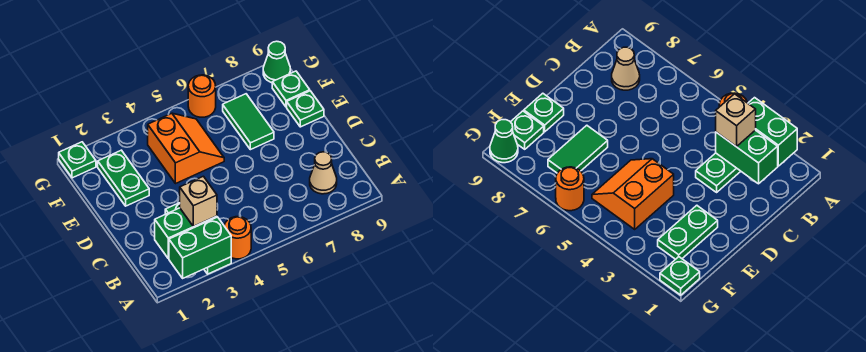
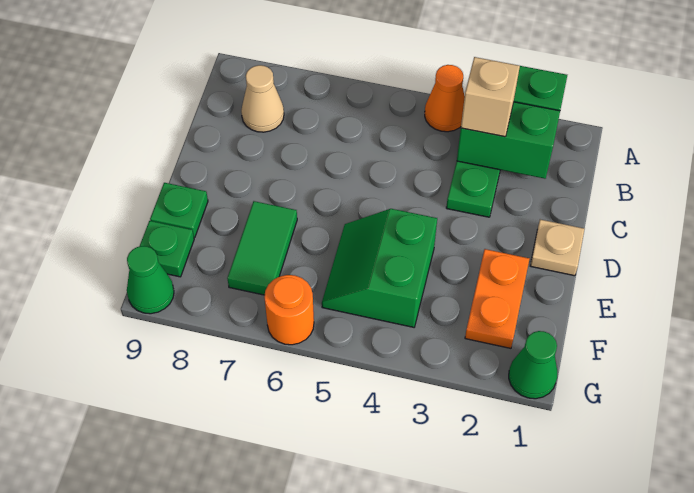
orange 1x1 round brick [224,217,251,259] -> orange 1x1 cone [425,65,465,132]
none -> tan 1x1 plate [530,220,585,276]
green 1x2 plate [98,150,149,206] -> orange 1x2 plate [465,249,529,348]
orange 2x2 slope [148,113,224,184] -> green 2x2 slope [322,209,437,327]
green 1x1 plate [59,142,96,178] -> green 1x1 cone [509,331,557,399]

